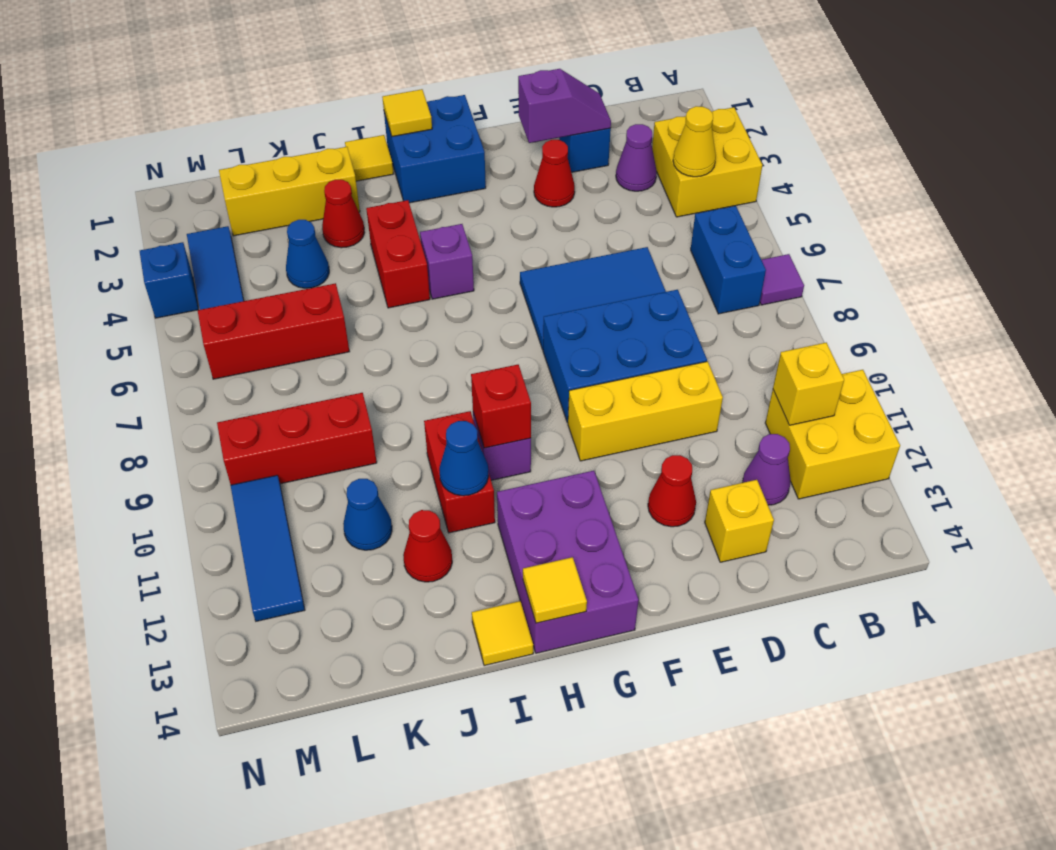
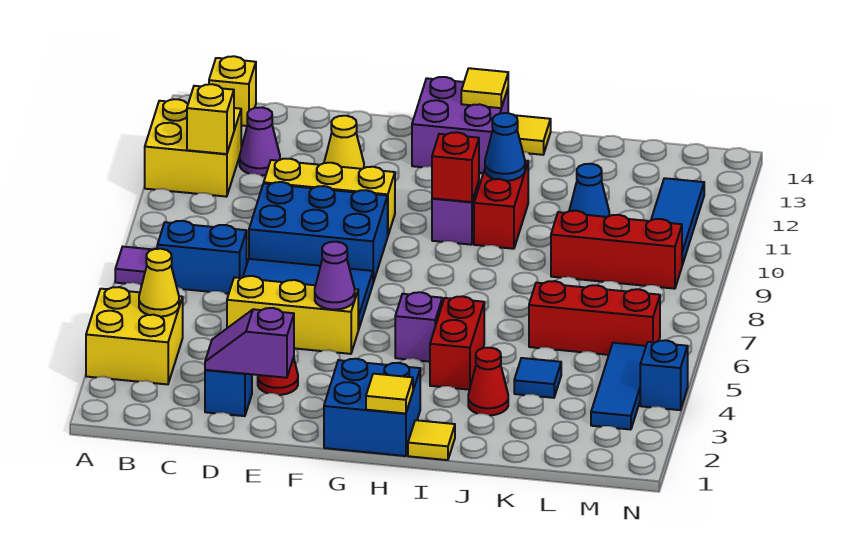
blue 1x2 brick [691,206,766,314] -> blue 1x2 brick turned to [157,221,247,294]
purple 1x1 cone [616,124,657,191] -> purple 1x1 cone moved to [315,242,355,310]
yellow 1x1 brick [705,480,774,562] -> yellow 1x1 brick moved to [209,56,256,126]
red 1x1 cone [648,455,696,527] -> yellow 1x1 cone [324,116,364,169]
purple 2x3 brick [497,471,639,653] -> purple 2x2 brick [412,77,508,173]
yellow 1x3 brick [219,147,360,236] -> yellow 1x3 brick moved to [227,276,358,354]
red 1x1 cone [403,510,452,582] -> none
blue 1x1 cone [286,220,329,288] -> blue 1x1 tile [514,358,561,398]

